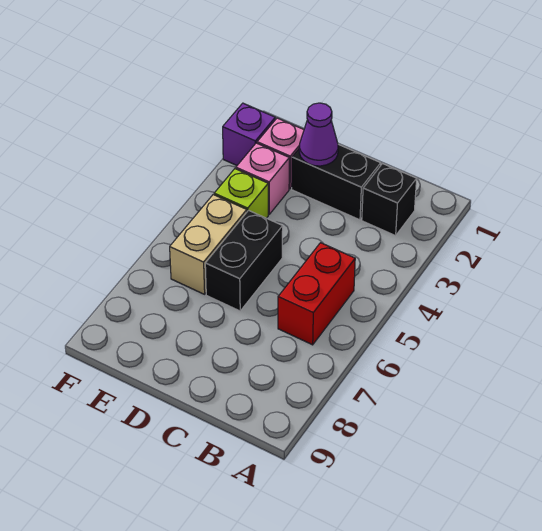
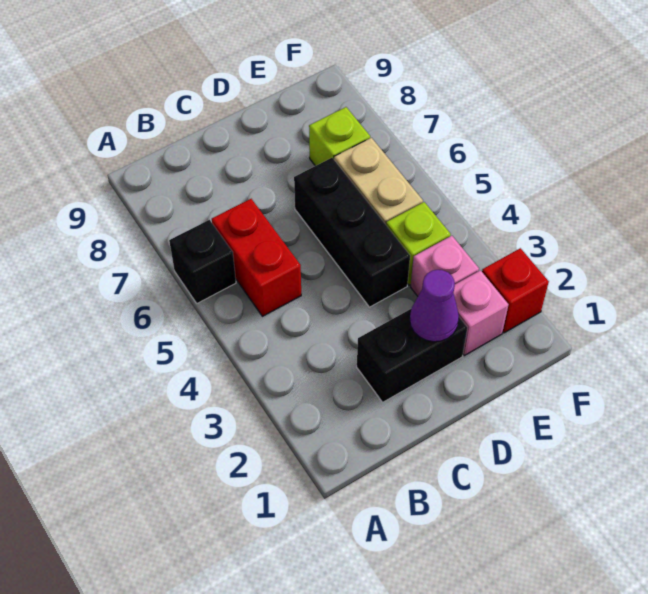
black 1x1 brick [362,164,417,236] -> black 1x1 brick moved to [169,220,236,303]
black 1x2 brick [205,210,283,311] -> black 1x3 brick [294,158,410,307]
none -> lime 1x1 brick [309,107,370,166]
purple 1x1 brick [223,103,275,165] -> red 1x1 brick [482,248,549,333]

